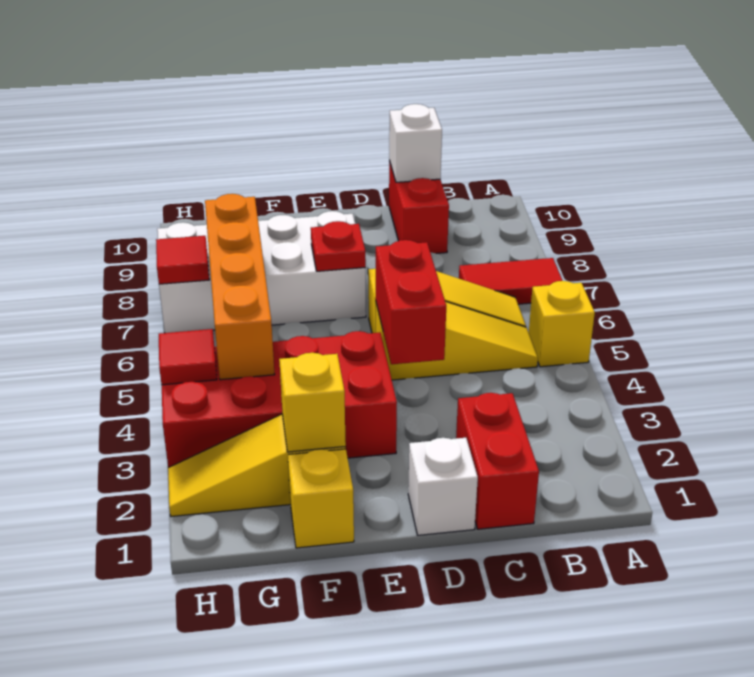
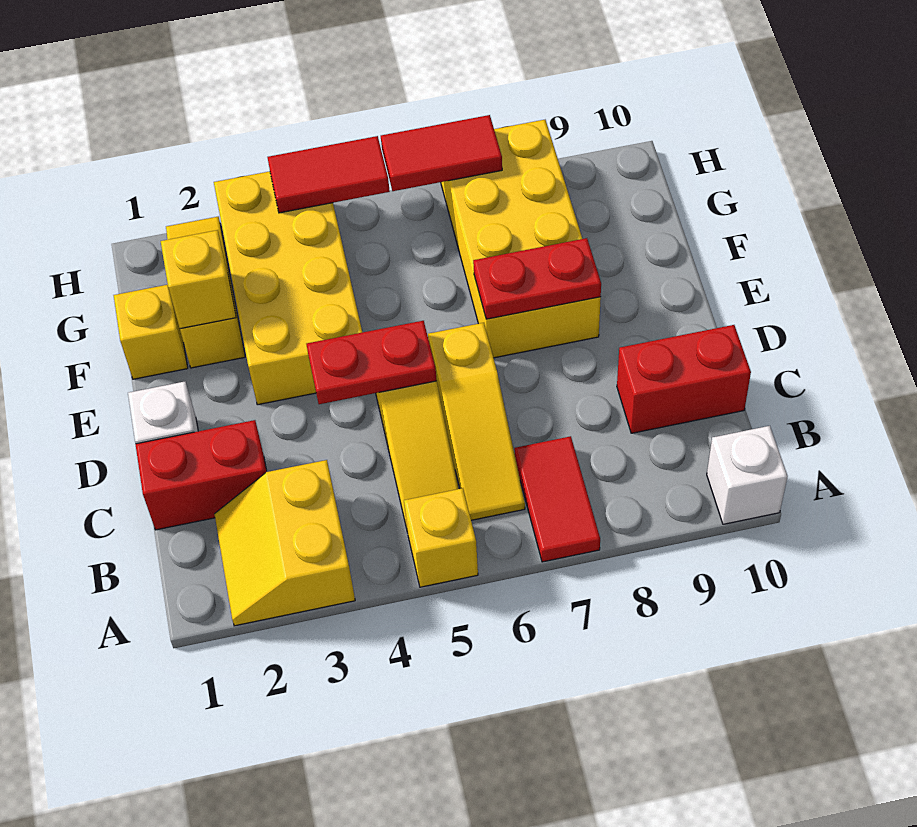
none -> yellow 2x2 slope [215,460,355,626]
white 1x1 brick [389,104,442,182] -> white 1x1 brick moved to [707,426,788,524]
red 1x2 brick [375,240,446,364] -> red 1x2 plate [306,321,437,404]
red 2x4 brick [162,331,397,468] -> yellow 2x4 brick [214,171,362,405]
white 2x4 brick [157,211,366,333] -> yellow 2x4 brick [441,120,601,358]
red 1x1 plate [311,221,366,271] -> red 1x2 plate [473,238,601,319]
orange 1x4 brick [205,194,275,380] -> none
red 1x1 tile [159,329,217,385] -> red 1x2 tile [267,136,390,213]
red 1x1 tile [156,236,209,284] -> red 1x2 tile [381,115,502,191]

